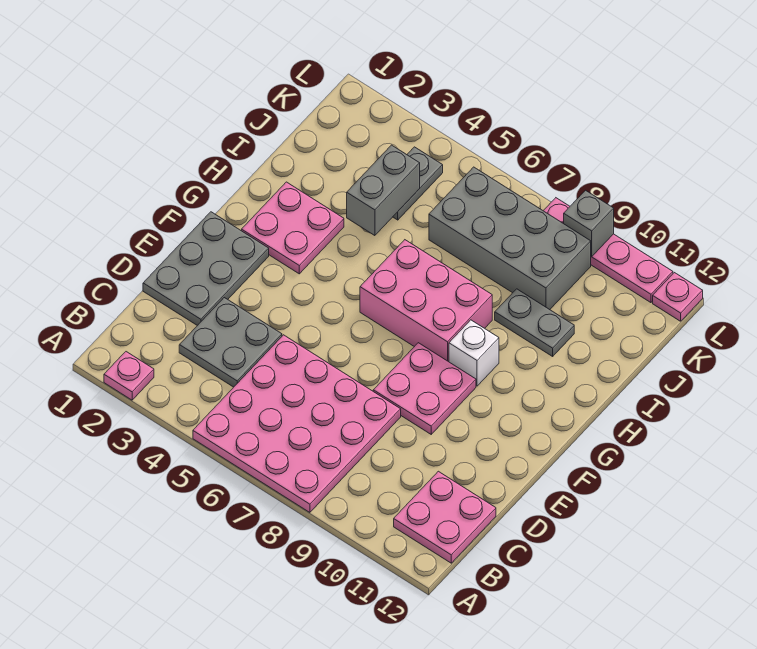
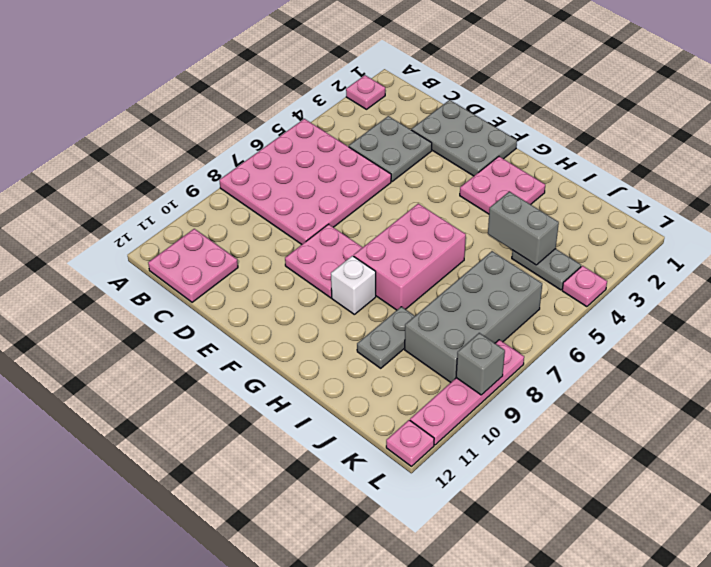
none -> pink 1x1 plate [562,266,607,307]

